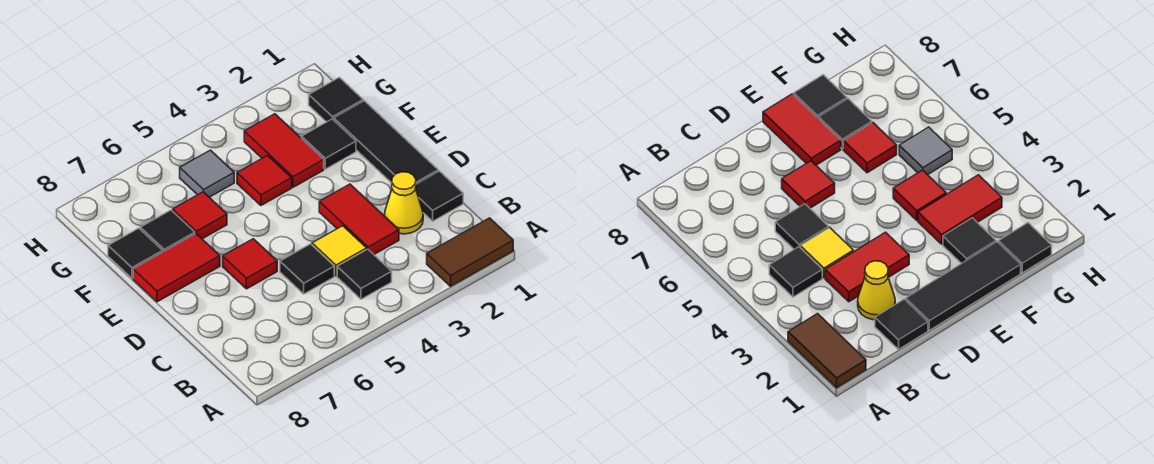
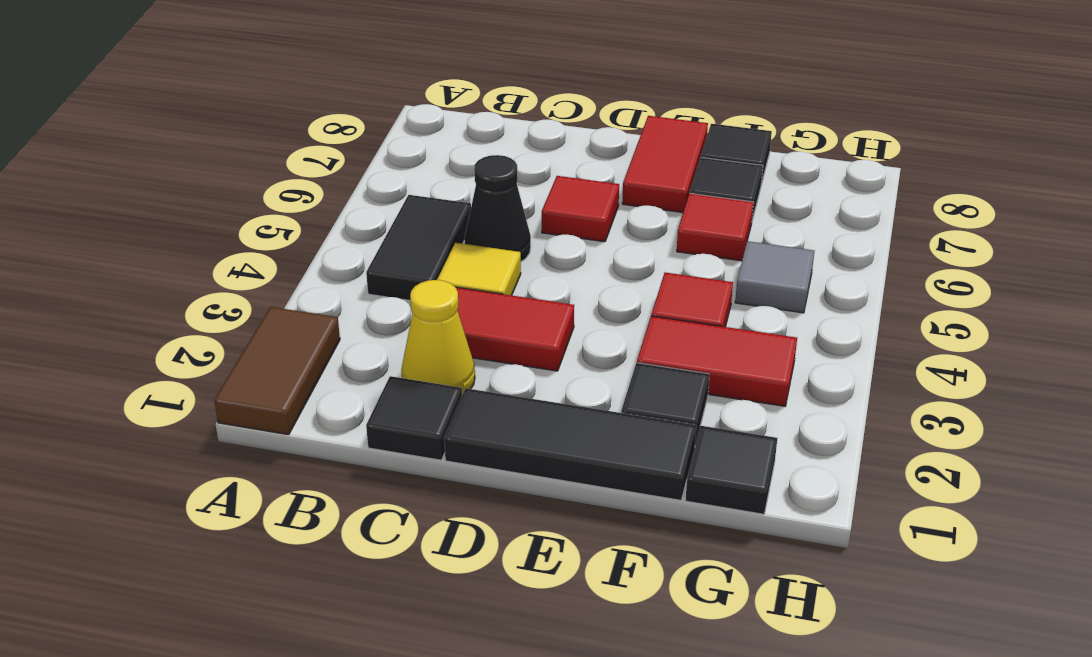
black 1x1 tile [337,249,392,299] -> black 1x2 tile [366,195,471,300]
black 1x1 tile [280,244,334,294] -> black 1x1 cone [464,155,531,261]

